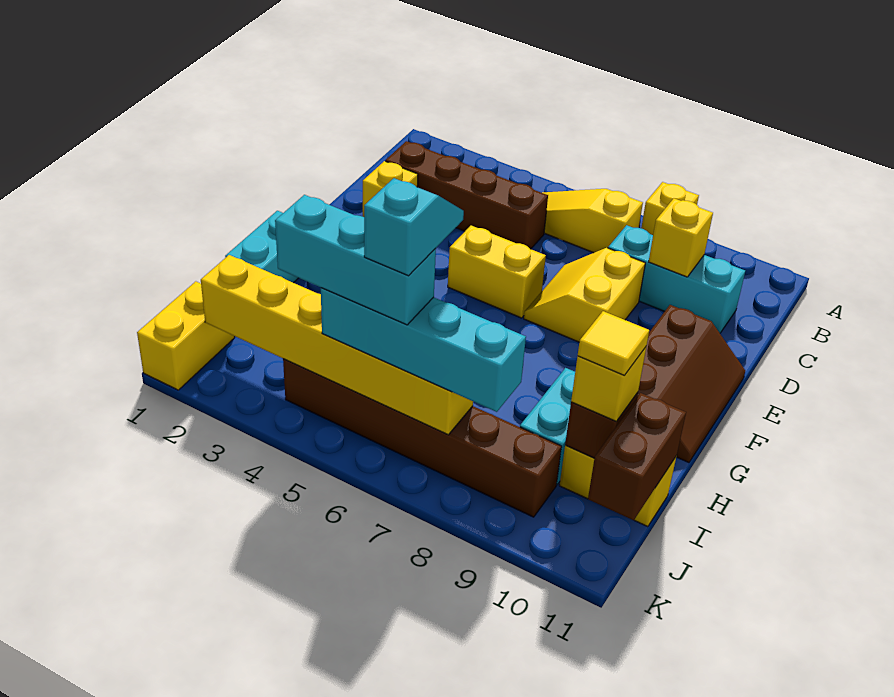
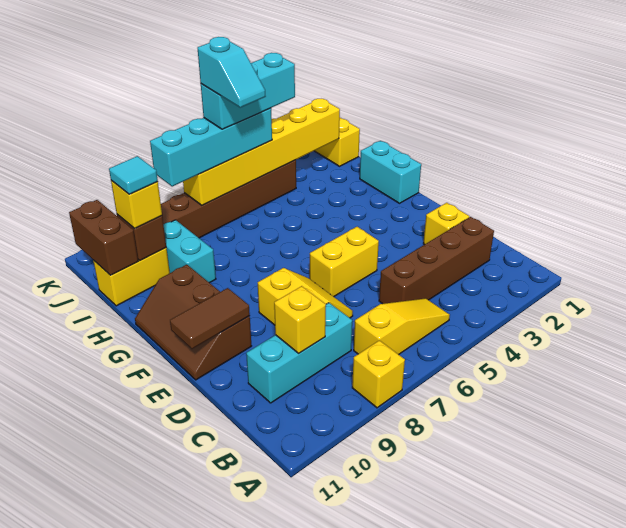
none -> brown 1x2 tile [170,288,250,349]
yellow 1x1 tile [578,311,649,375] -> cyan 1x1 tile [109,156,158,194]

